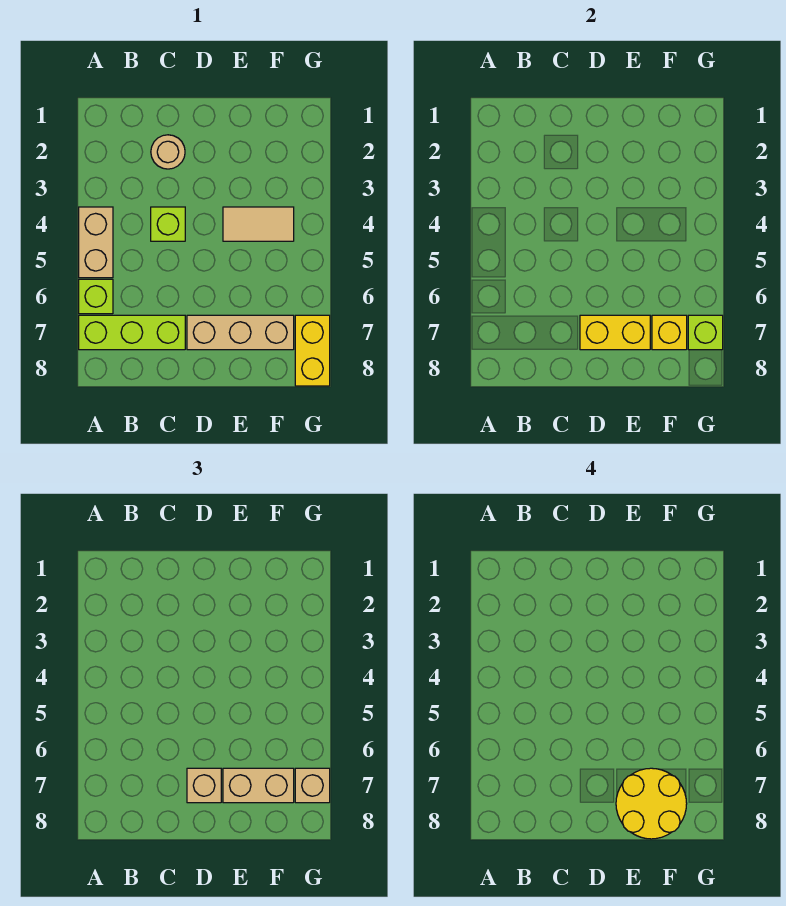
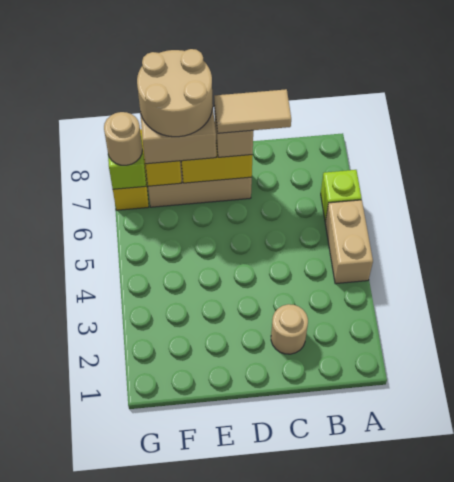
lime 1x3 brick [79,315,185,350] -> none
lime 1x1 brick [151,207,185,241] -> none
tan 1x2 tile [223,207,294,241] -> tan 1x2 tile moved to [214,89,291,133]
yellow 2x2 round brick [616,768,687,839] -> tan 2x2 round brick [137,49,213,137]
tan 1x1 brick [295,768,330,803] -> tan 1x1 round brick [104,112,142,165]

